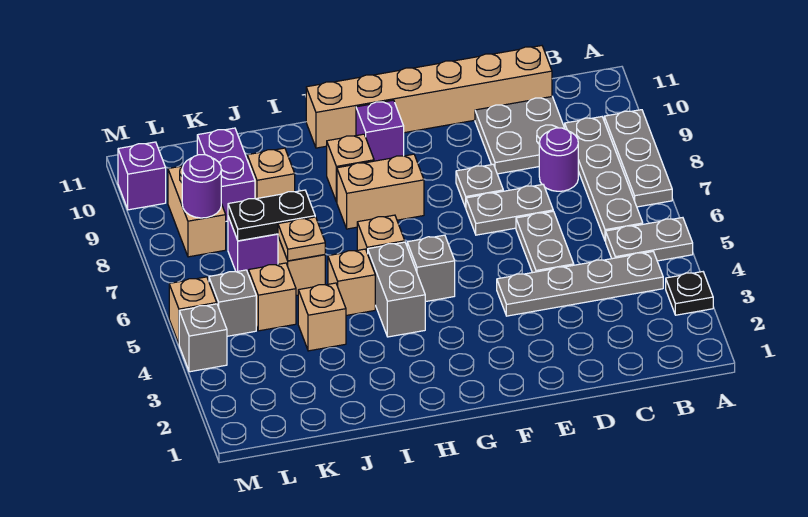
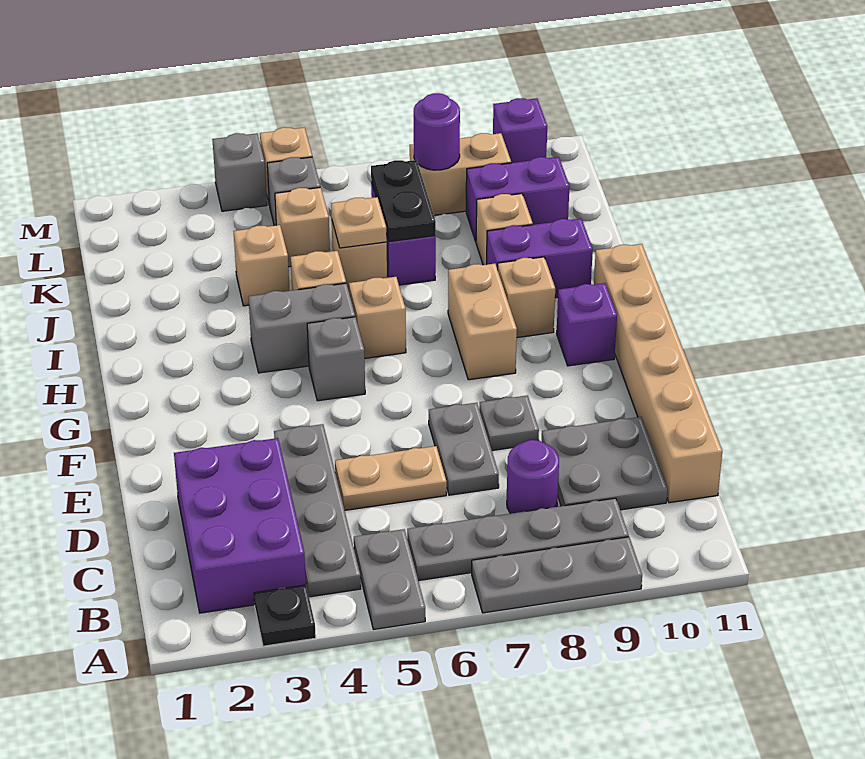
none -> purple 2x3 brick [174,438,306,613]
grey 1x2 plate [516,211,574,273] -> tan 1x2 plate [335,446,447,510]
none -> purple 1x2 brick [487,219,593,298]

